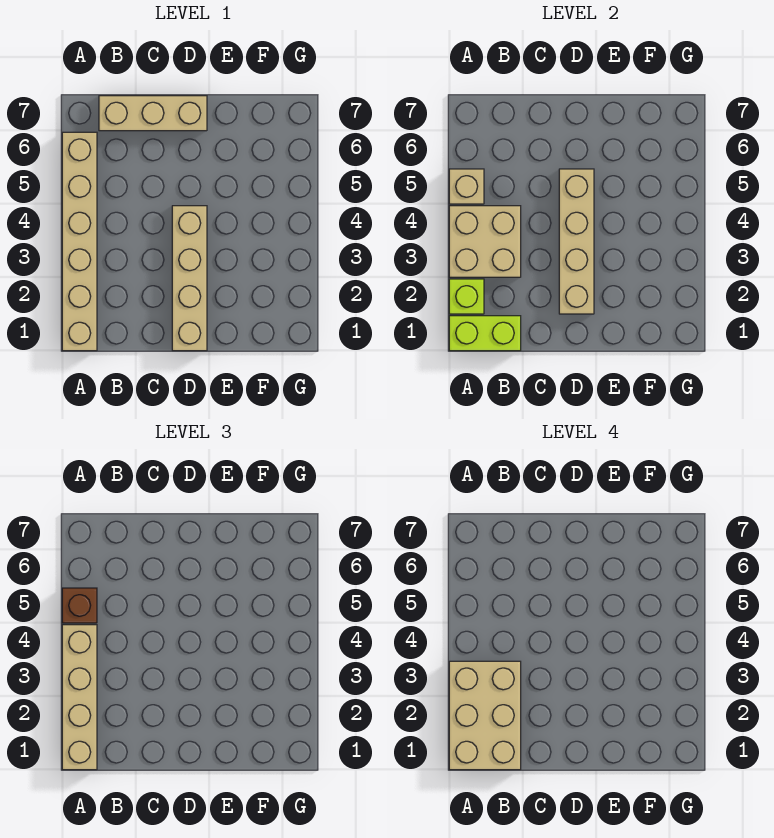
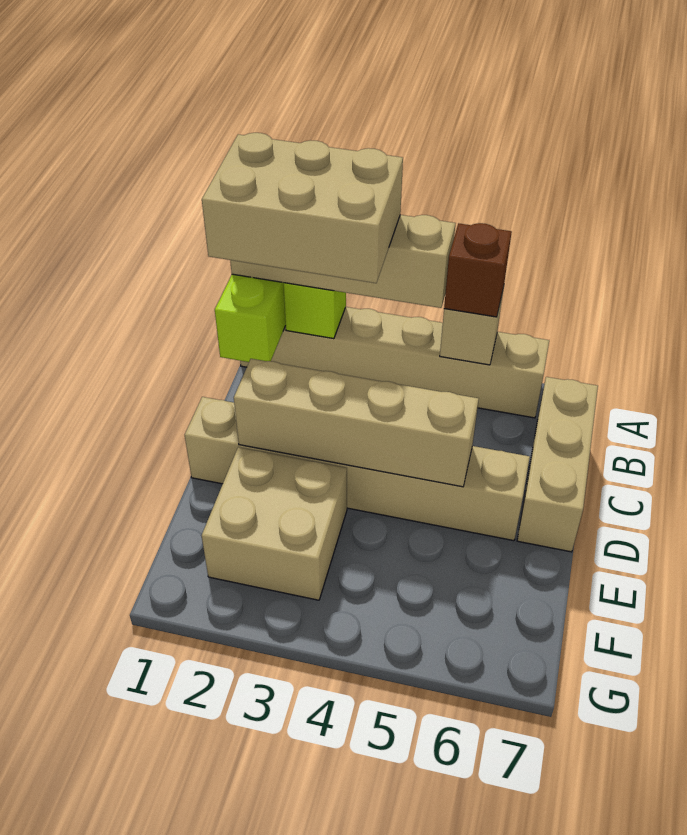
tan 2x2 brick [449,206,521,277] -> tan 2x2 brick moved to [202,447,347,600]
tan 1x4 brick [172,206,207,351] -> tan 1x6 brick [185,397,530,541]

